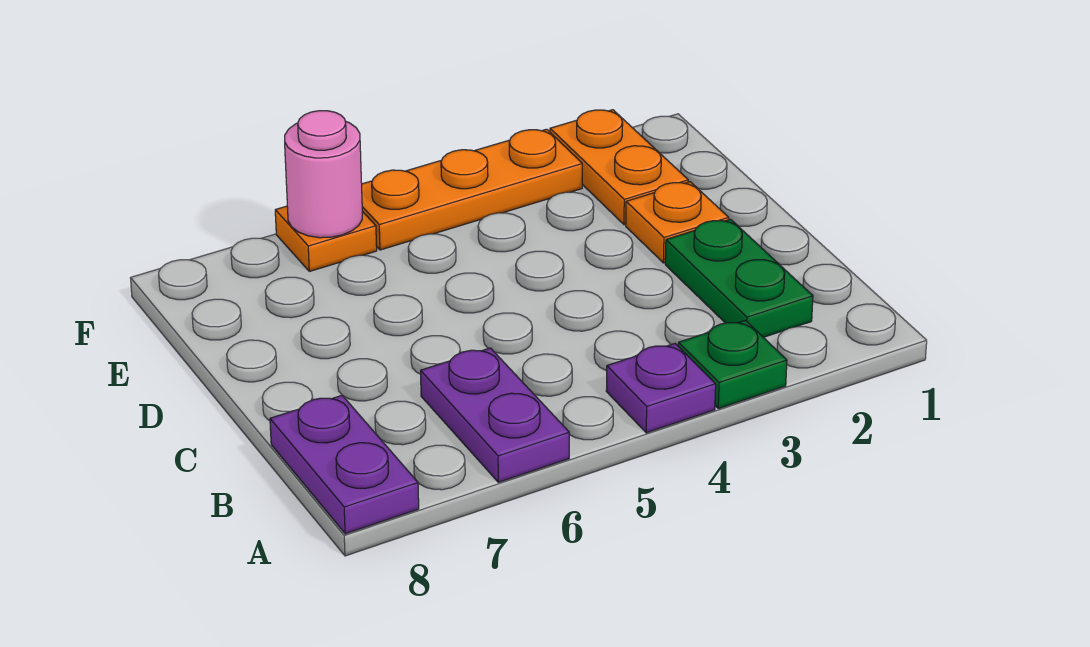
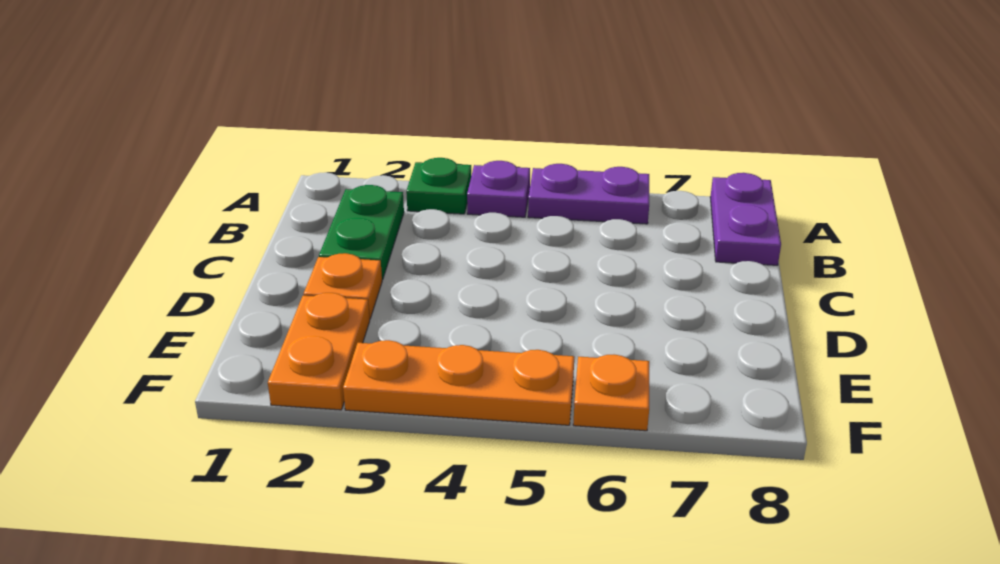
purple 1x2 plate [421,348,569,482] -> purple 1x2 plate turned to [528,164,649,224]
pink 1x1 round brick [285,111,362,238] -> none

